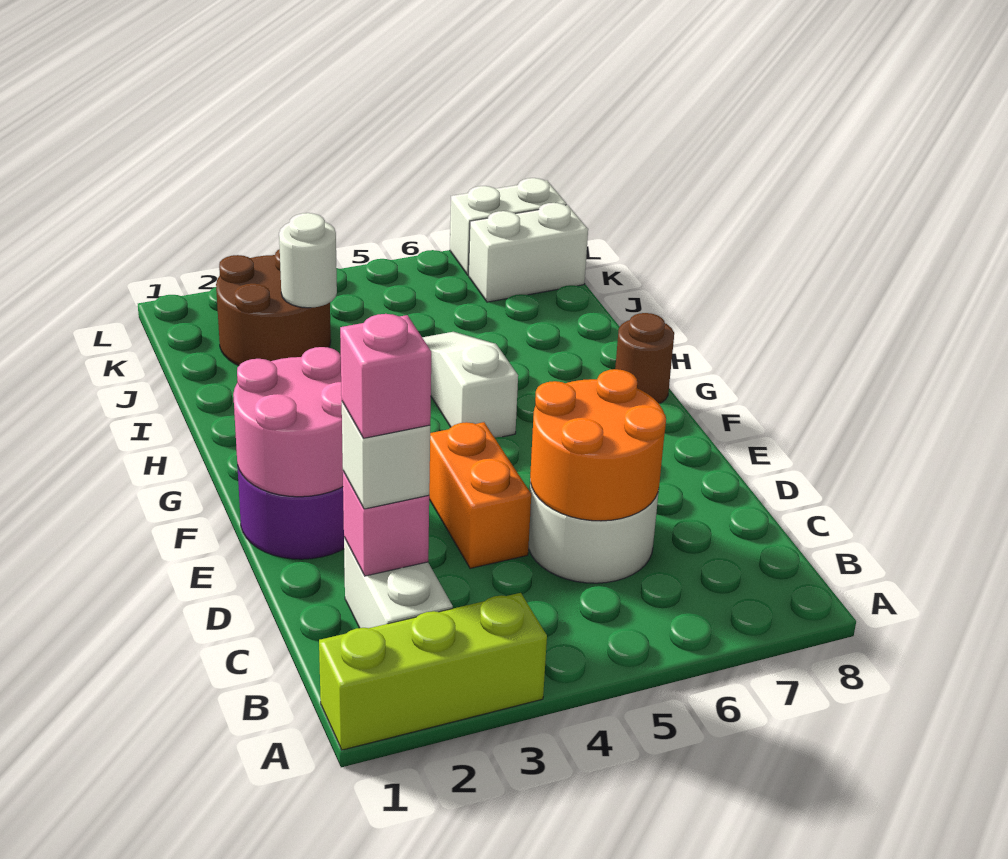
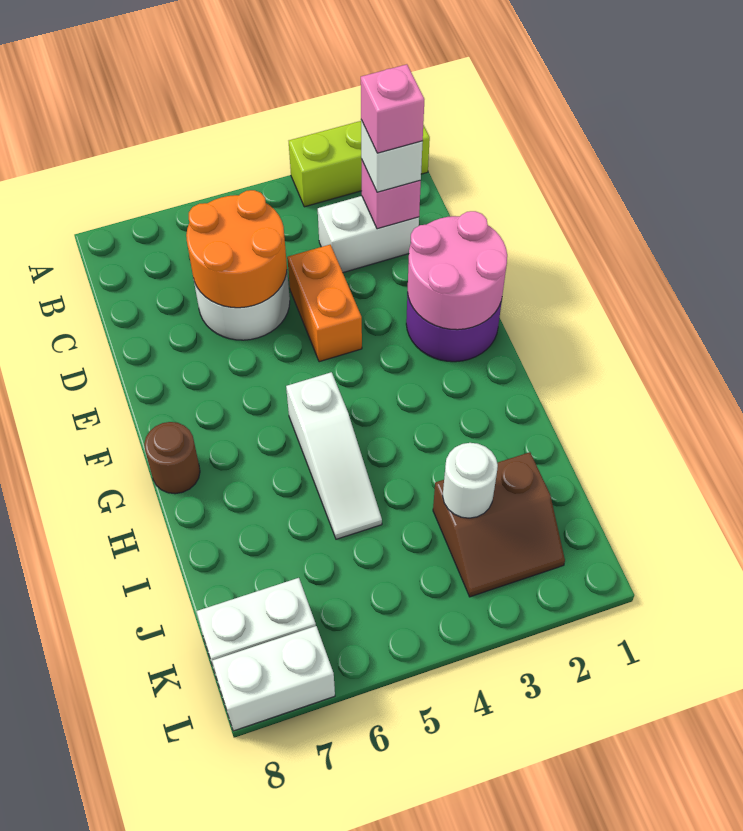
white 1x2 brick [344,537,453,628] -> white 1x2 brick turned to [318,196,419,273]
brown 2x2 round brick [216,249,331,366] -> brown 2x2 slope [433,452,565,597]

